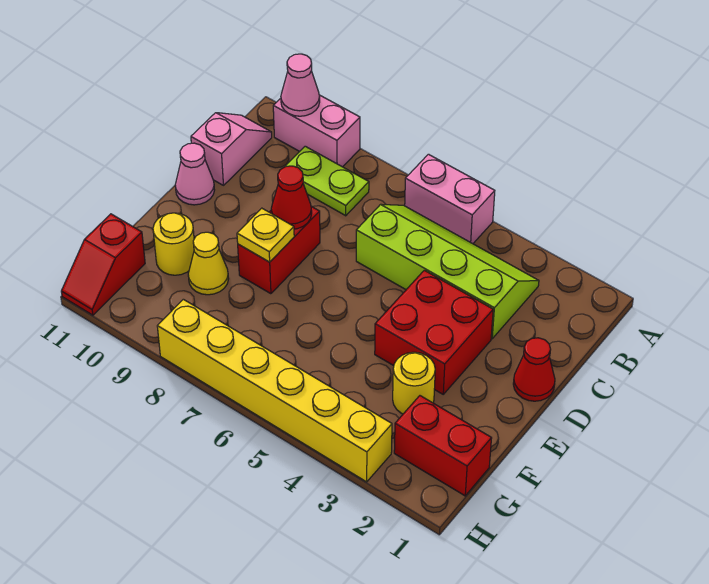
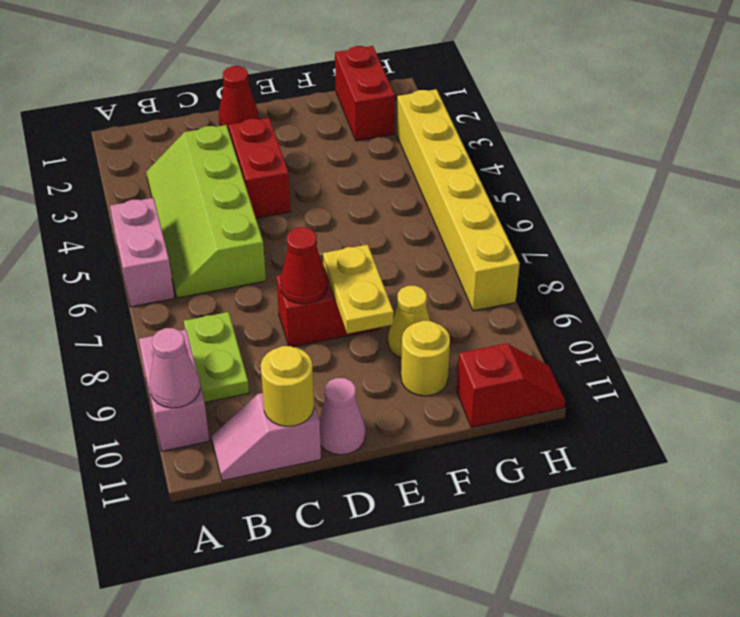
red 2x2 brick [375,270,493,394] -> red 1x2 brick [229,118,291,218]
yellow 1x1 plate [237,208,294,262] -> yellow 1x2 plate [323,245,394,334]
yellow 1x1 round brick [393,352,435,414] -> yellow 1x1 round brick moved to [261,346,314,426]

